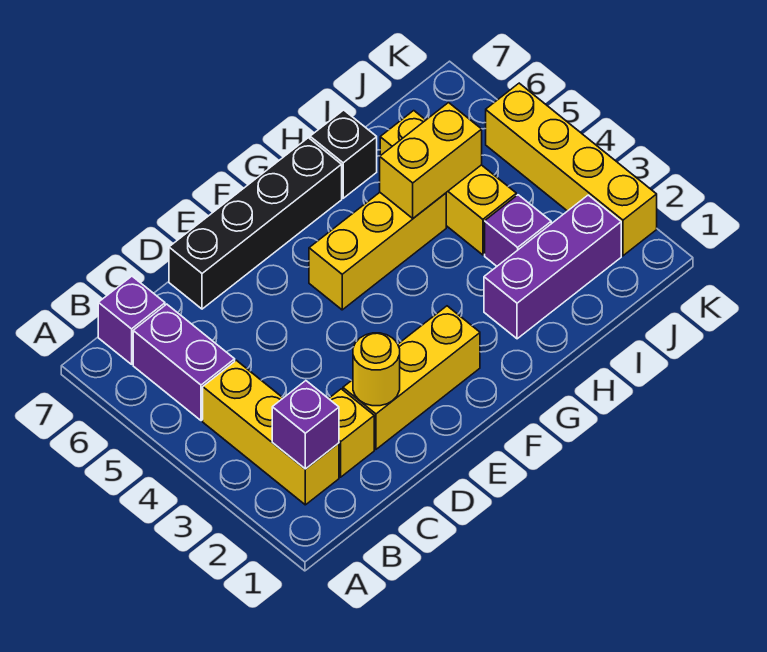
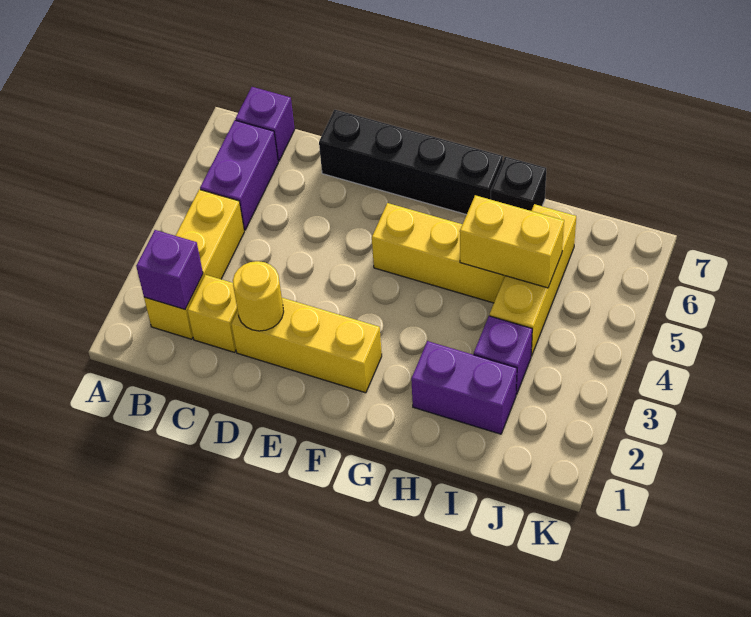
purple 1x3 brick [484,195,621,339] -> purple 1x2 brick [411,341,517,434]
yellow 1x4 brick [486,83,657,256] -> none

